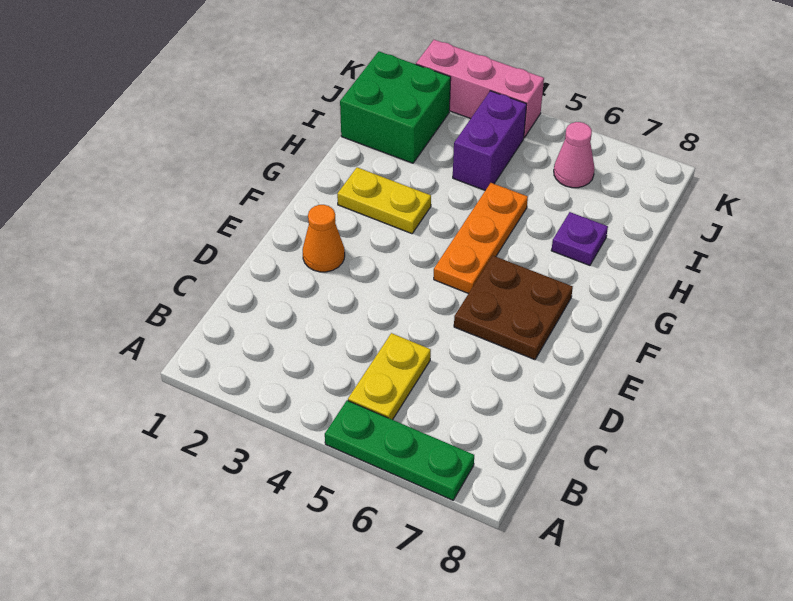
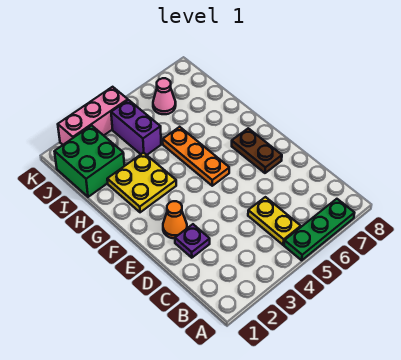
brown 2x2 plate [454,256,573,360] -> brown 1x2 plate [232,128,282,173]
yellow 1x2 plate [337,167,431,234] -> yellow 2x2 plate [107,153,176,212]
purple 1x1 plate [551,212,608,265] -> purple 1x1 plate moved to [175,224,210,258]

